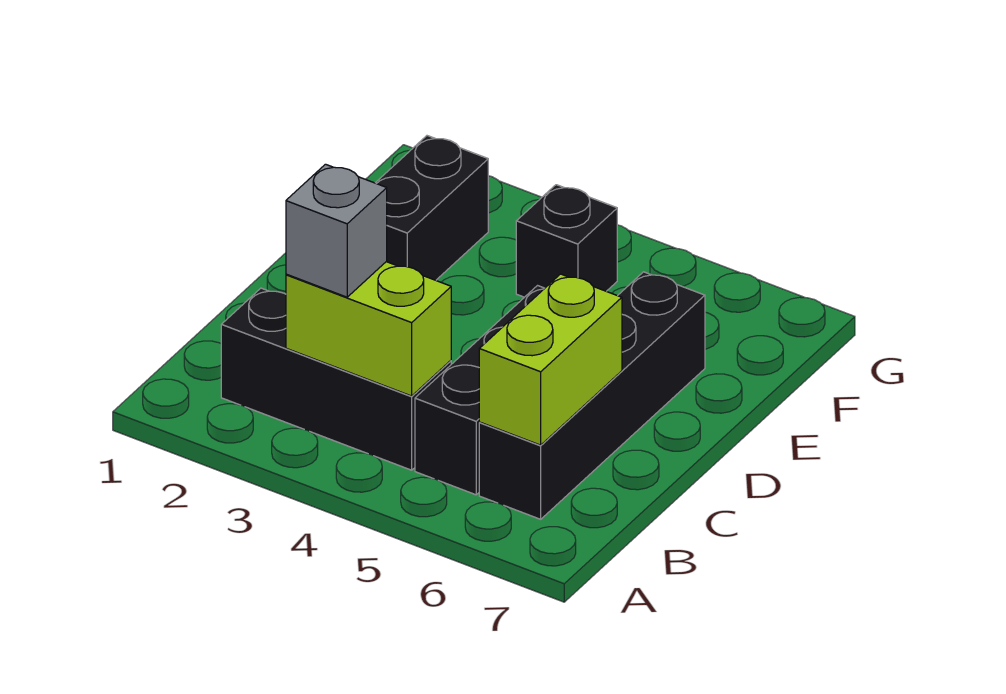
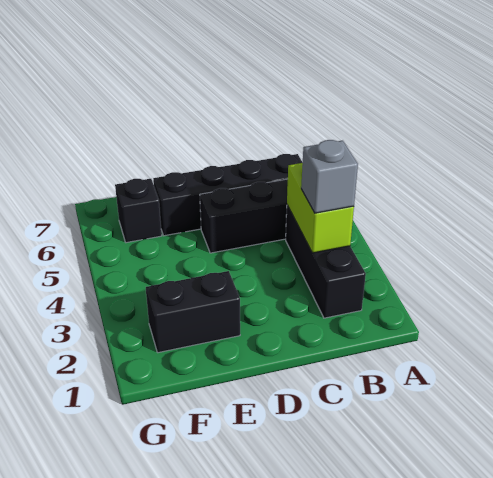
lime 1x2 brick [479,274,622,445] -> none
black 1x1 brick [516,185,617,297] -> black 1x1 brick moved to [115,179,162,243]

